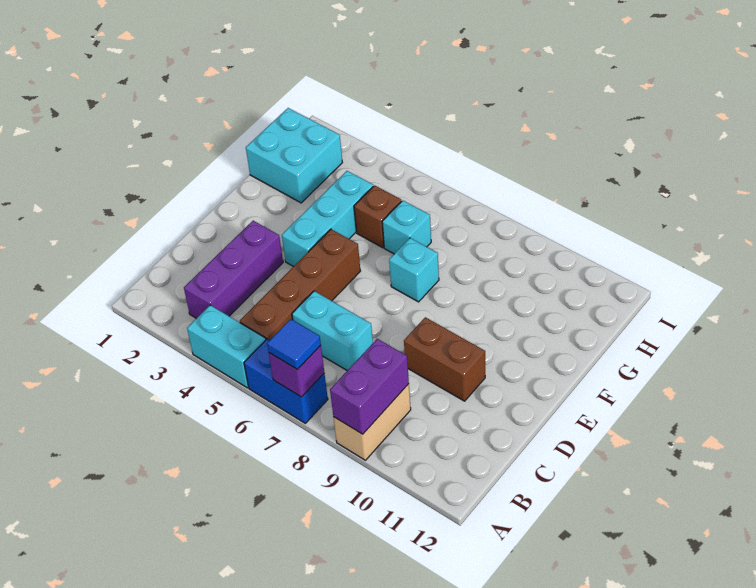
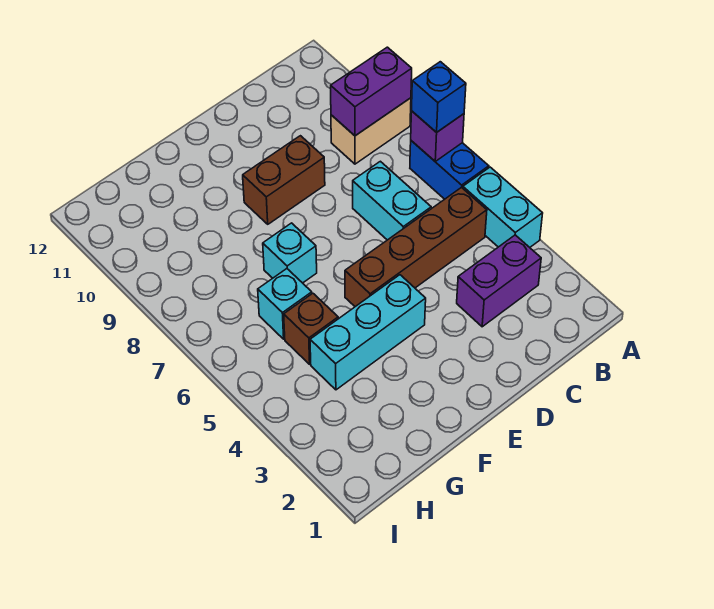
blue 1x1 tile [267,319,321,370] -> blue 1x1 brick [412,62,466,132]
purple 1x3 brick [184,221,283,319] -> purple 1x2 brick [457,235,541,327]
brown 1x2 brick [404,317,485,401] -> brown 1x2 brick turned to [243,136,325,224]
cyan 2x2 brick [246,108,342,203] -> none

